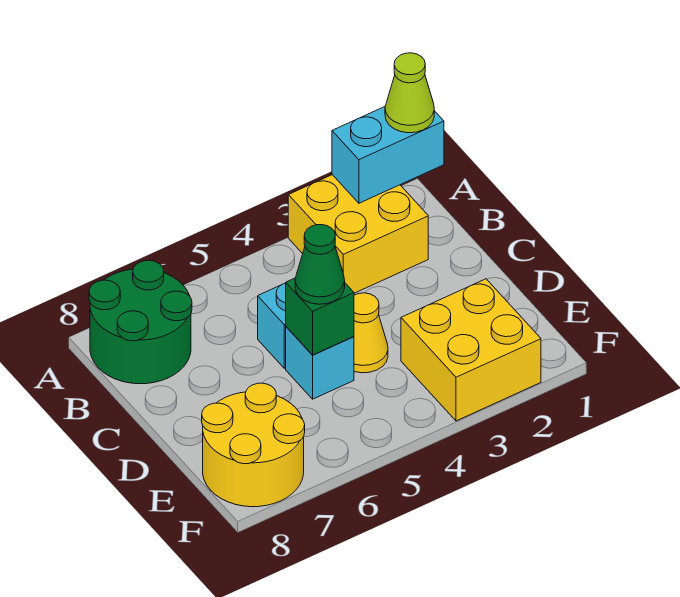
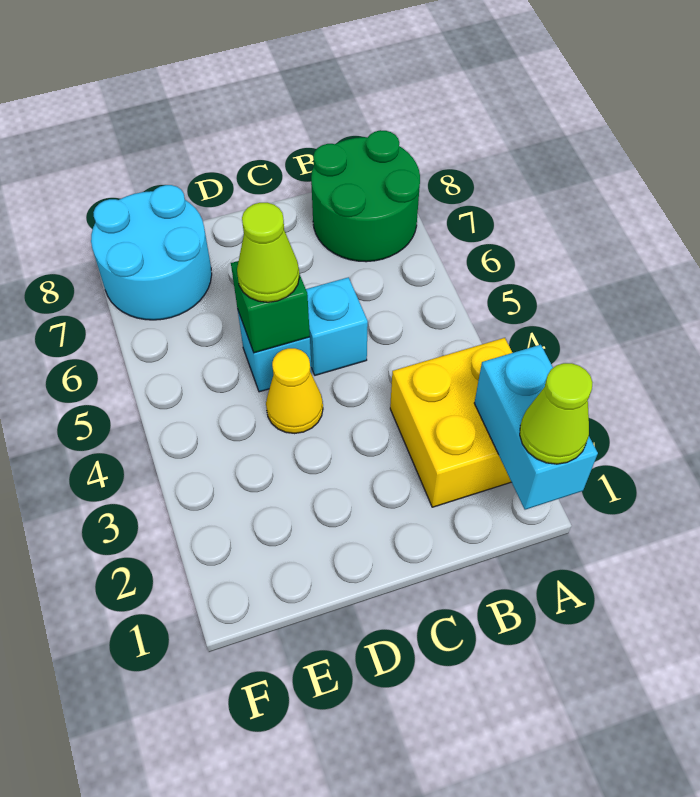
green 1x1 cone [295,225,345,304] -> lime 1x1 cone [237,203,299,302]
yellow 2x2 brick [401,279,541,421] -> none
yellow 2x2 round brick [202,383,305,507] -> cyan 2x2 round brick [91,185,212,320]

